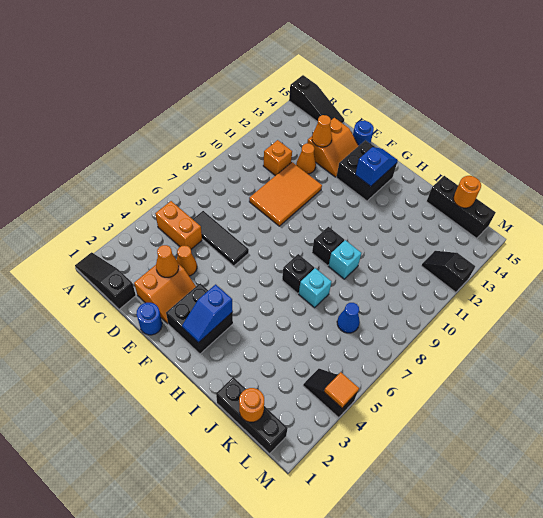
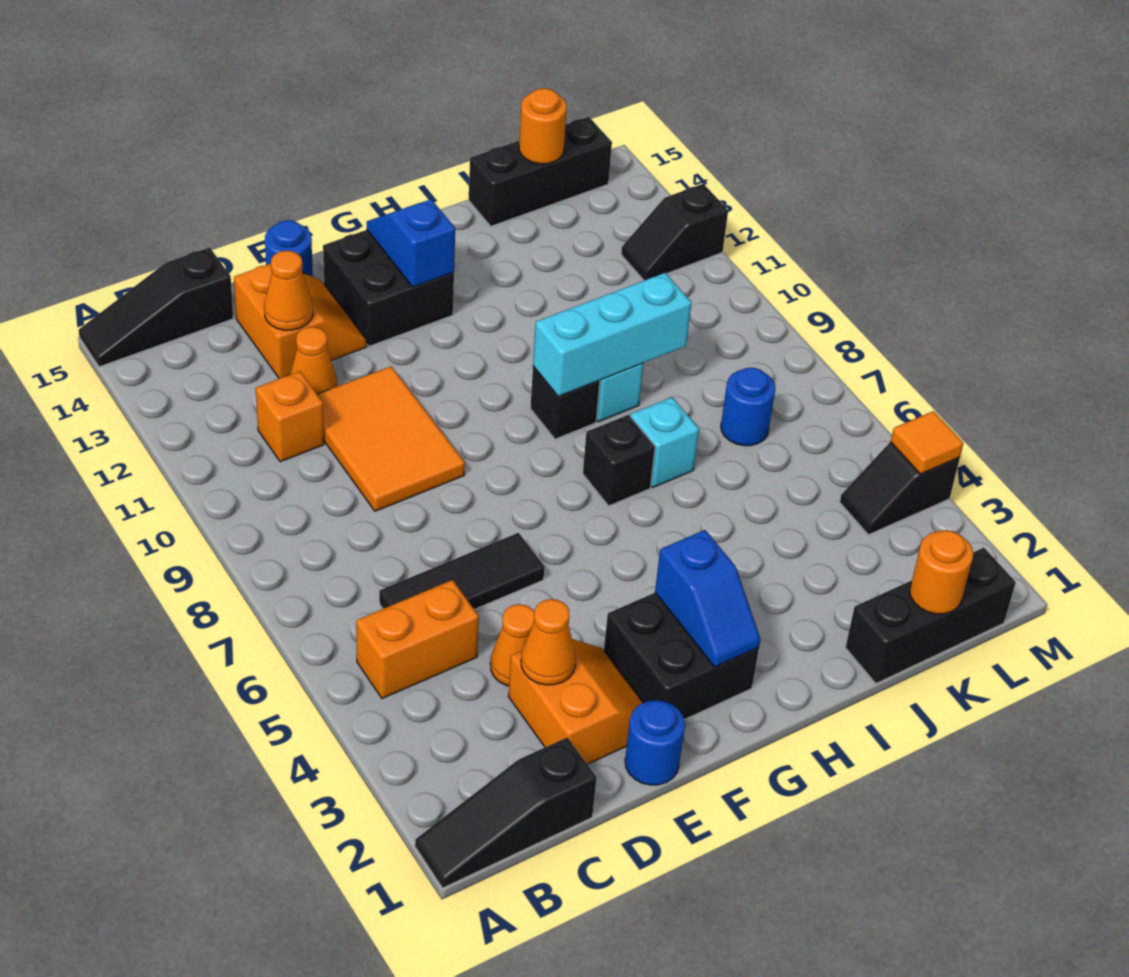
black 1x3 slope [289,75,344,123] -> black 1x3 slope turned to [79,248,233,367]
none -> cyan 1x3 brick [533,273,692,396]
blue 1x1 cone [337,303,360,333] -> blue 1x1 round brick [721,368,775,446]

